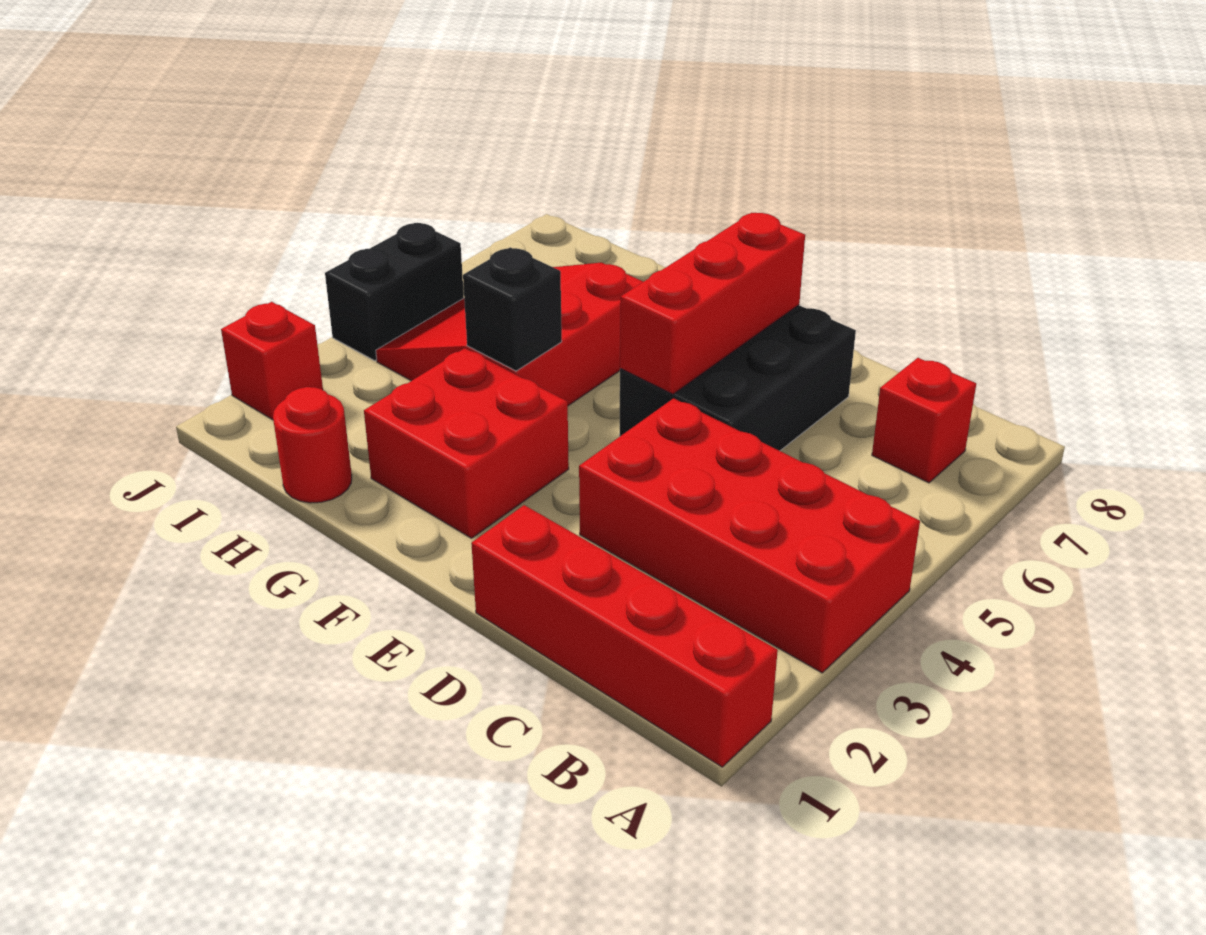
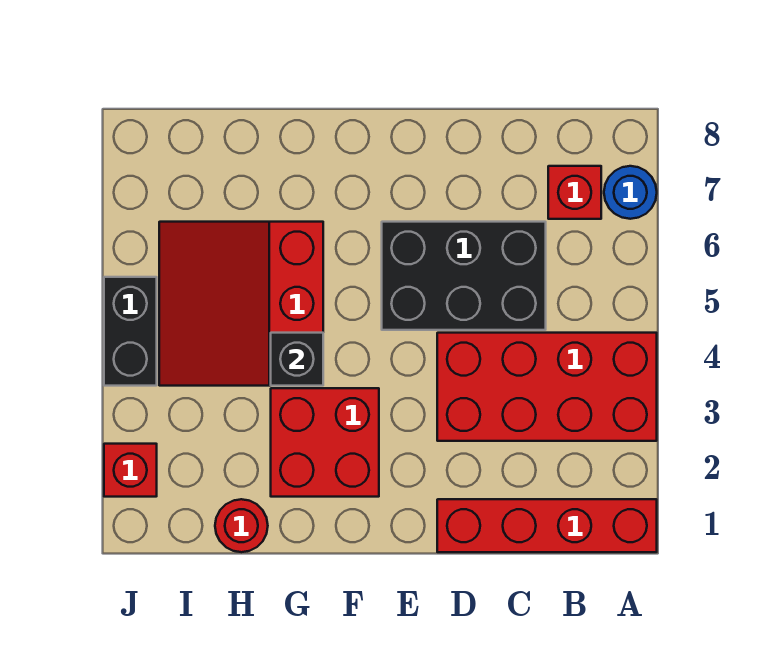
none -> blue 1x1 round brick [604,166,657,219]
black 2x3 brick [619,305,856,451] -> black 2x3 brick turned to [382,222,546,330]
red 1x3 brick [620,213,805,394] -> none

